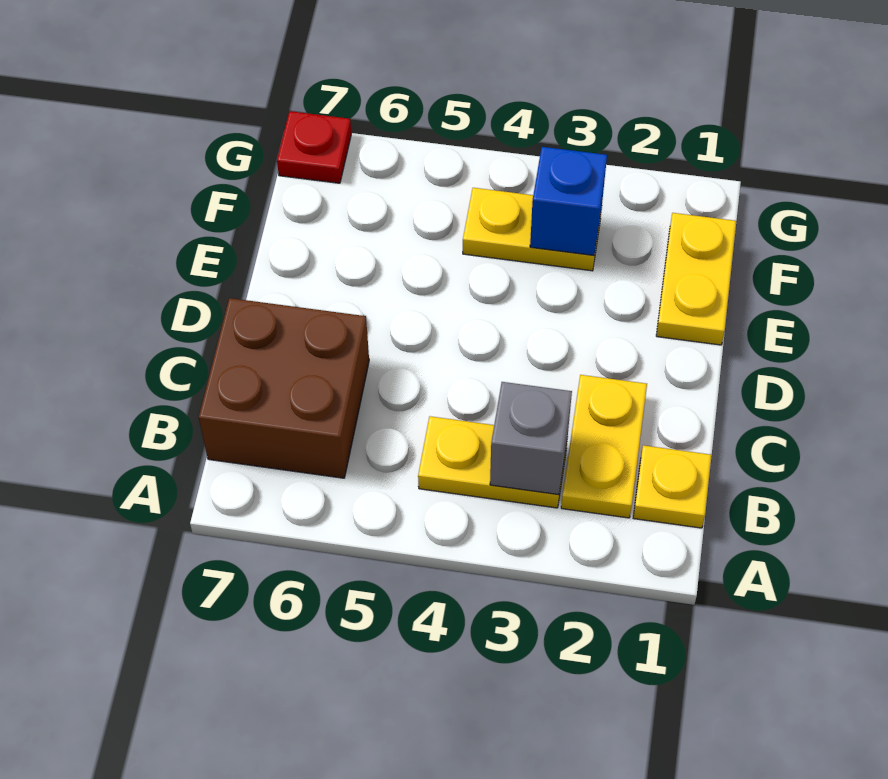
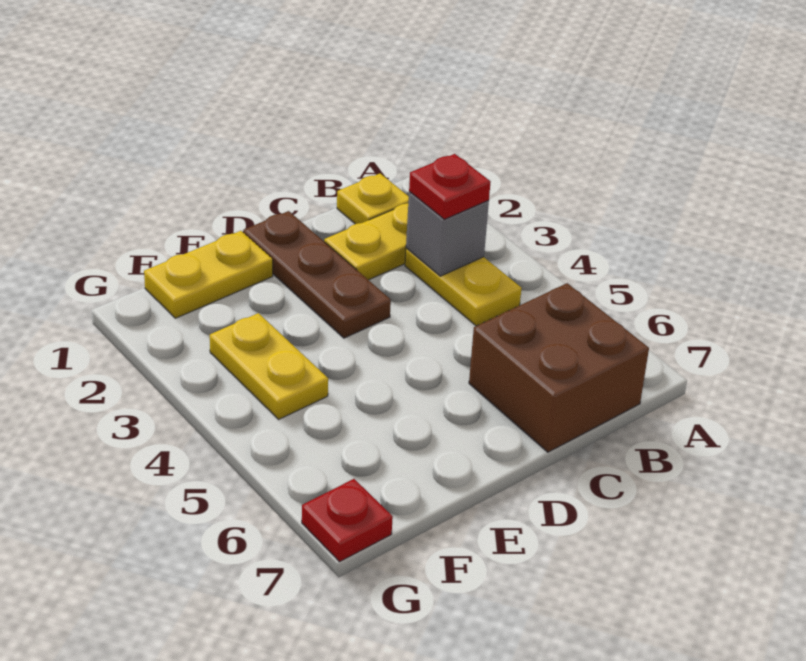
none -> red 1x1 plate [409,154,490,219]
none -> brown 1x3 plate [243,211,391,338]
blue 1x1 brick [530,147,607,255] -> none

